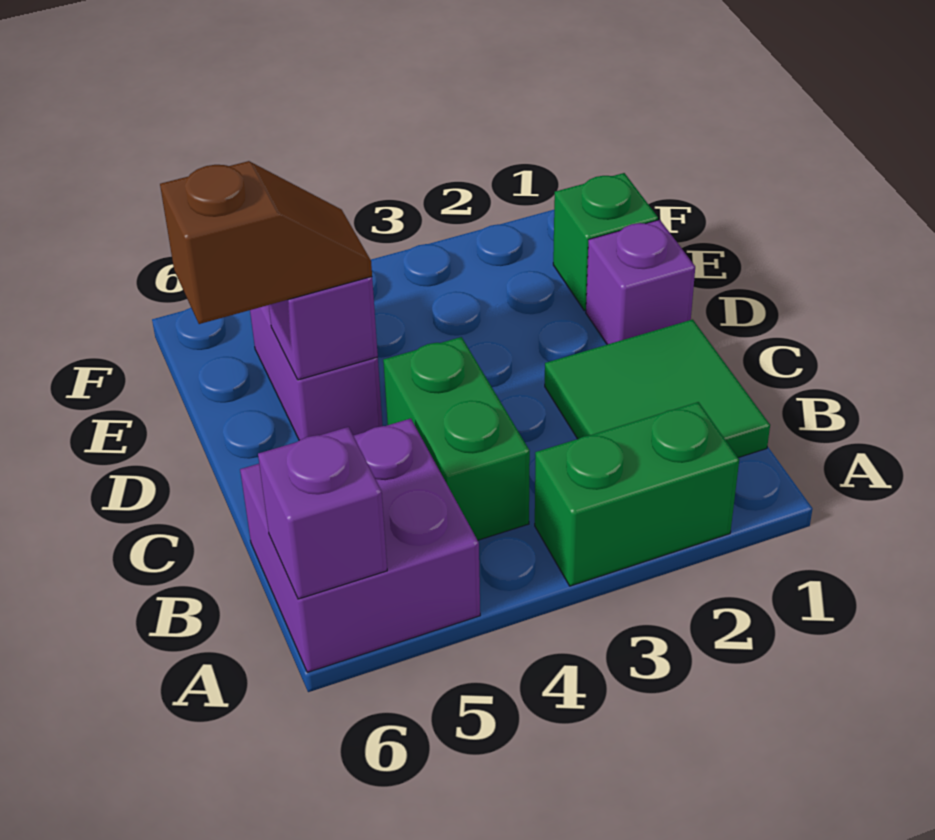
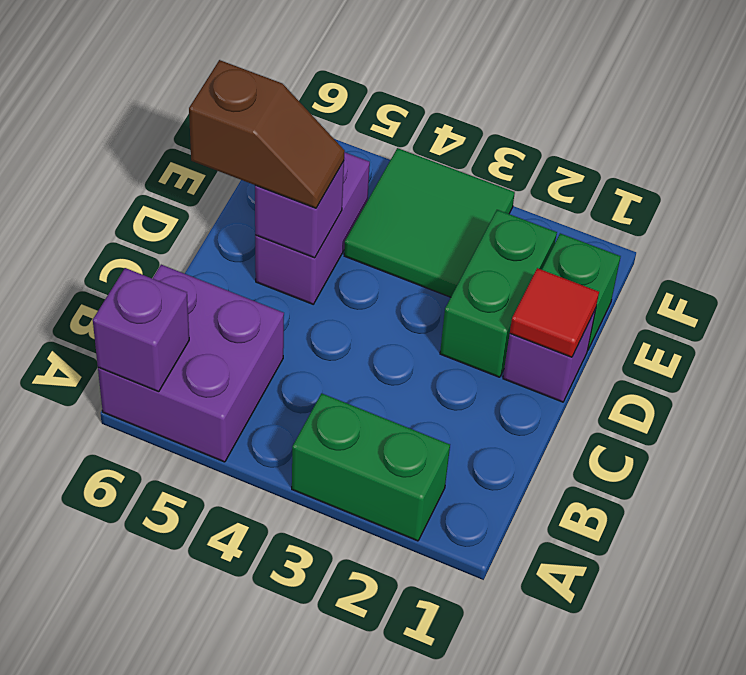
green 2x2 tile [545,319,770,458] -> green 2x2 tile moved to [344,148,515,297]
green 1x2 brick [383,337,530,540] -> green 1x2 brick moved to [440,210,557,377]
none -> red 1x1 tile [510,268,599,357]

